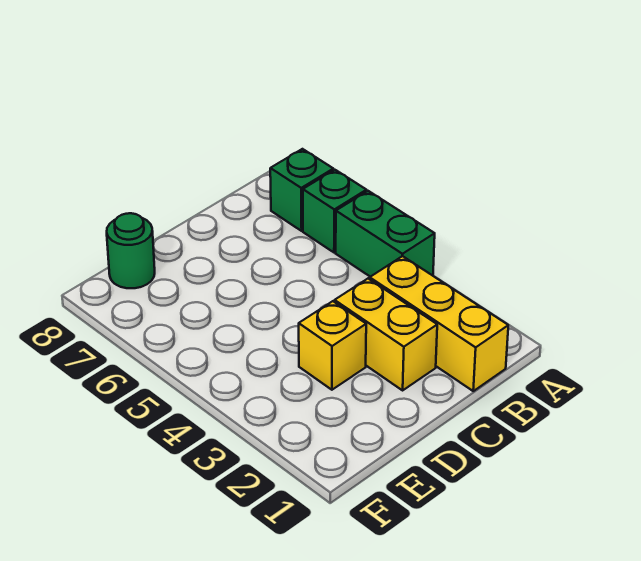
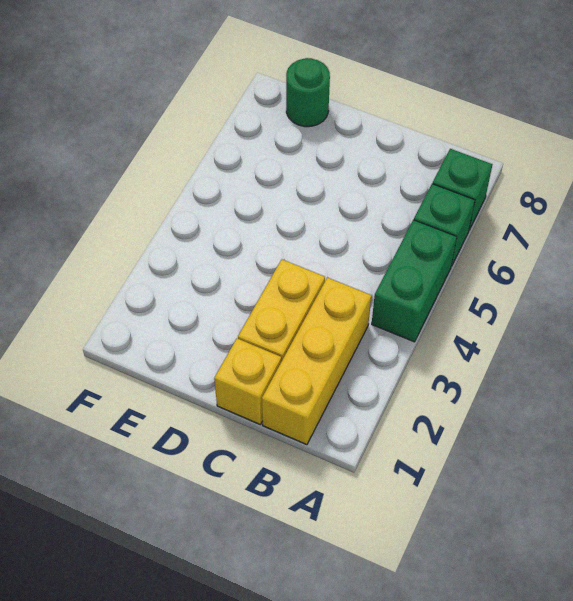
yellow 1x1 brick [299,301,366,390] -> yellow 1x1 brick moved to [214,338,281,425]

